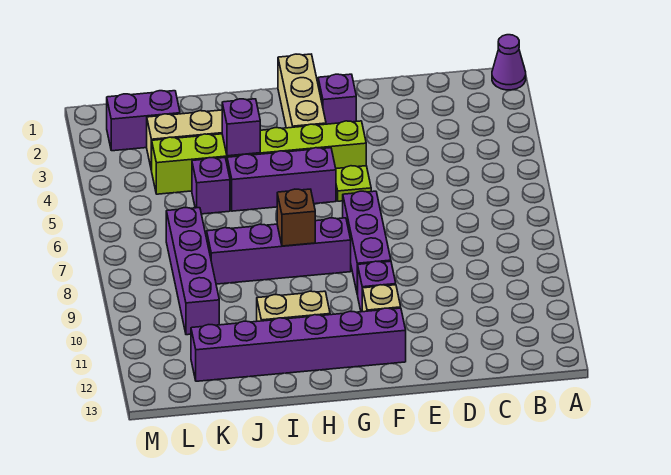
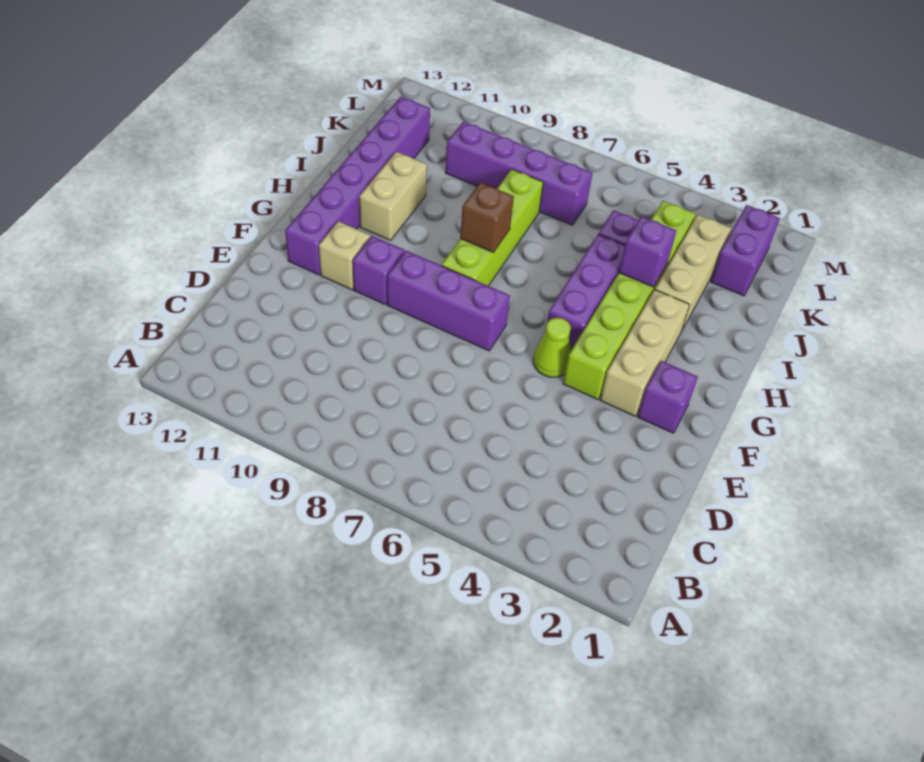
purple 1x1 cone [492,35,526,90] -> none
lime 1x1 plate [336,166,371,201] -> lime 1x1 cone [533,318,571,377]
tan 1x3 brick [278,54,326,128] -> tan 1x3 brick turned to [600,290,690,416]
purple 1x4 brick [207,218,351,284] -> lime 1x4 brick [442,169,543,286]

